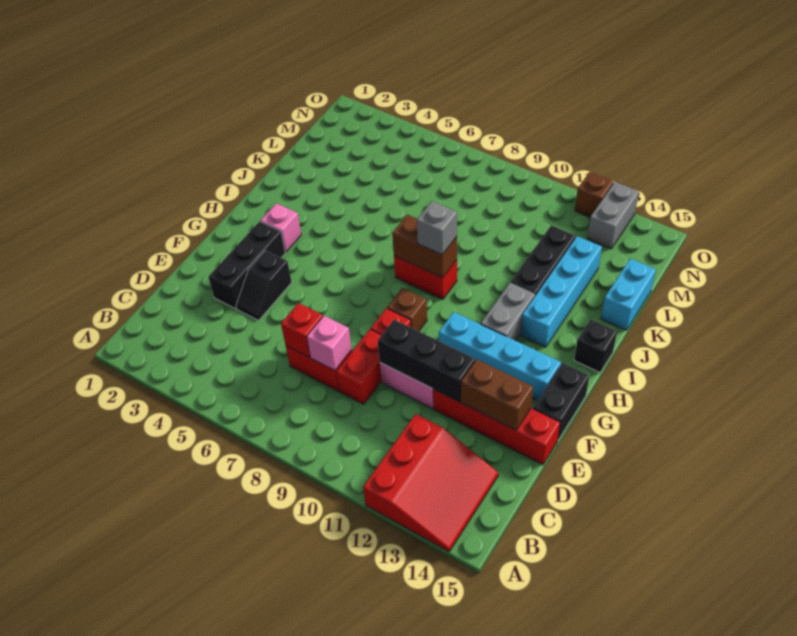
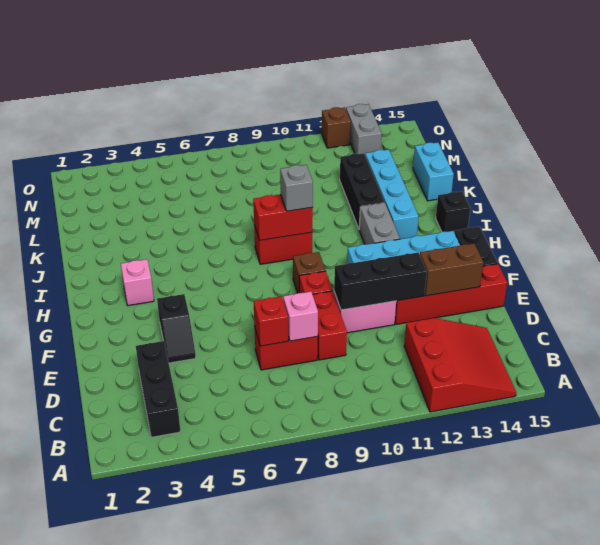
black 1x3 brick [208,221,285,309] -> black 1x3 brick moved to [136,341,181,437]
brown 1x2 brick [392,215,457,278] -> red 1x2 brick [253,194,313,240]

